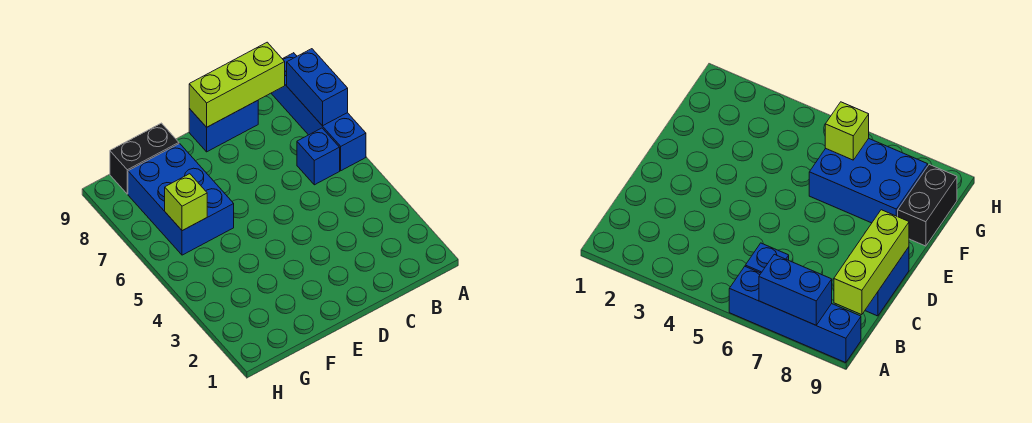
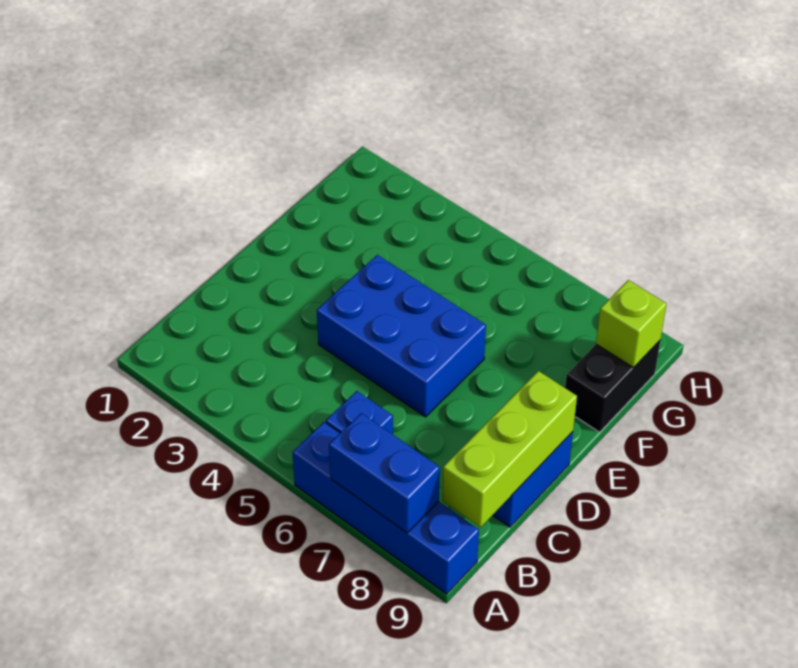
blue 2x3 brick [128,144,234,255] -> blue 2x3 brick moved to [317,255,486,417]
lime 1x1 brick [165,174,207,231] -> lime 1x1 brick moved to [596,280,667,368]

